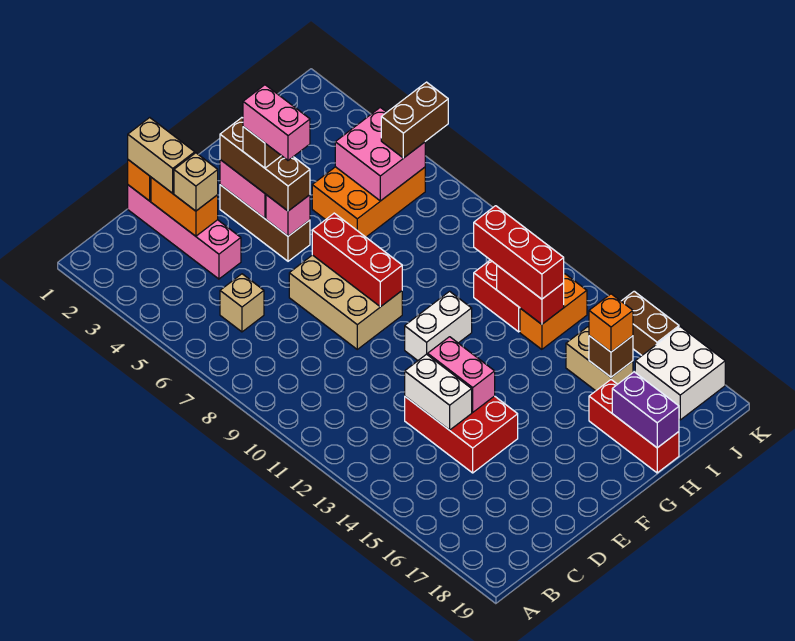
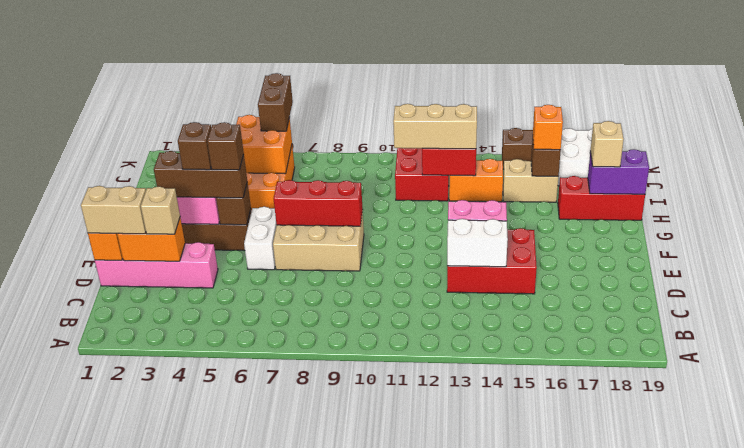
tan 1x1 brick [220,274,264,332] -> tan 1x1 brick moved to [590,121,624,167]
pink 1x2 brick [243,85,310,160] -> none
pink 1x1 brick [266,195,310,236] -> brown 1x1 brick [216,182,251,225]
none -> brown 1x1 brick [207,122,244,170]
white 1x2 brick [405,291,472,360] -> white 1x2 brick moved to [244,207,277,270]
pink 2x2 brick [335,107,425,201] -> orange 2x2 brick [236,115,292,174]
red 1x3 brick [474,206,564,299] -> tan 1x3 brick [393,104,477,149]
orange 1x2 brick [520,274,587,349] -> orange 1x2 brick turned to [449,159,503,202]

